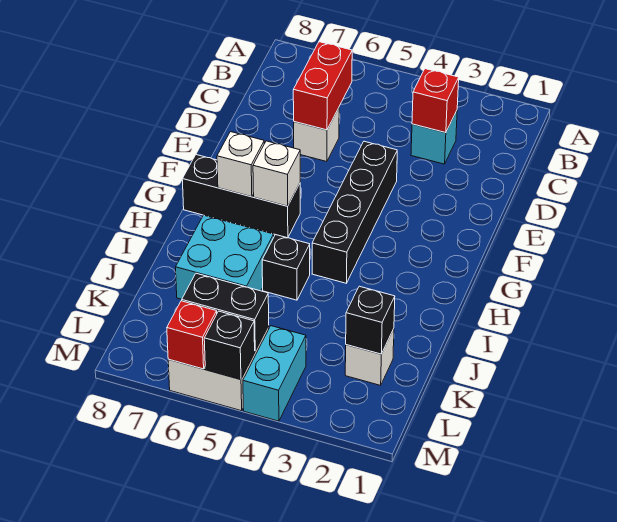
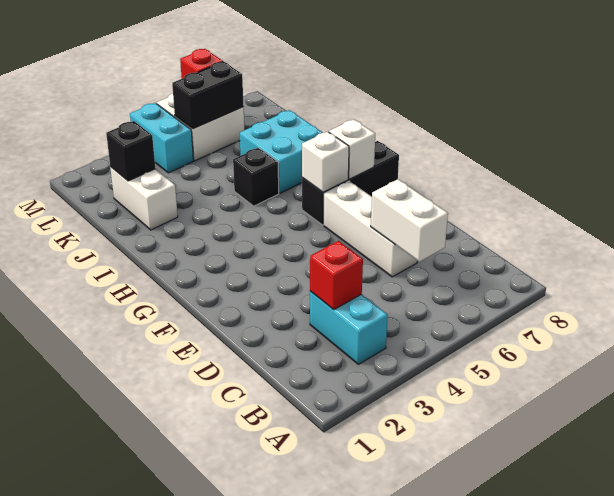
cyan 1x1 brick [411,111,457,164] -> cyan 1x2 brick [310,291,388,364]
red 1x2 brick [293,42,352,130] -> white 1x2 brick [371,179,448,262]
white 1x1 brick [294,108,339,162] -> white 1x3 brick [324,181,417,277]
black 1x4 brick [312,141,397,283] -> none
white 1x1 brick [345,329,394,385] -> white 1x2 brick [110,167,178,230]
black 1x1 brick [204,311,255,379] -> none

